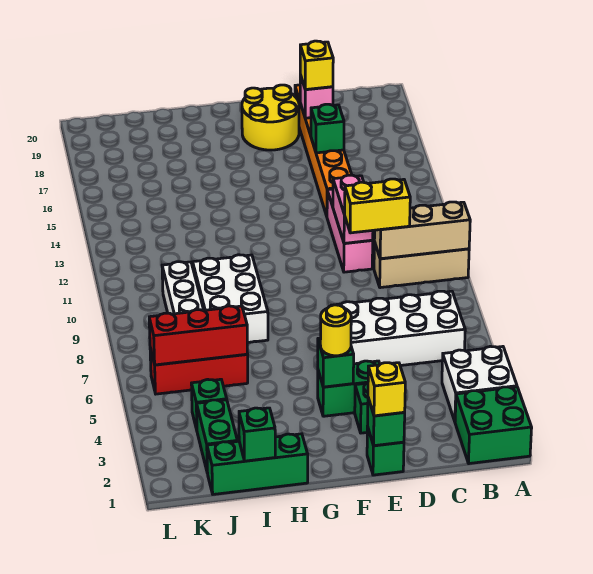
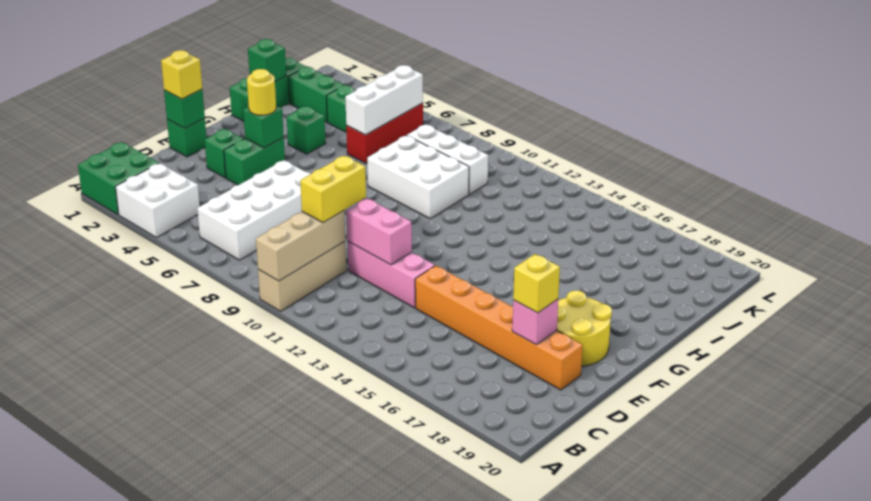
green 1x1 brick [311,104,344,153] -> green 1x1 brick moved to [287,106,326,154]
red 1x3 brick [149,306,248,365] -> white 1x3 brick [345,65,423,135]

